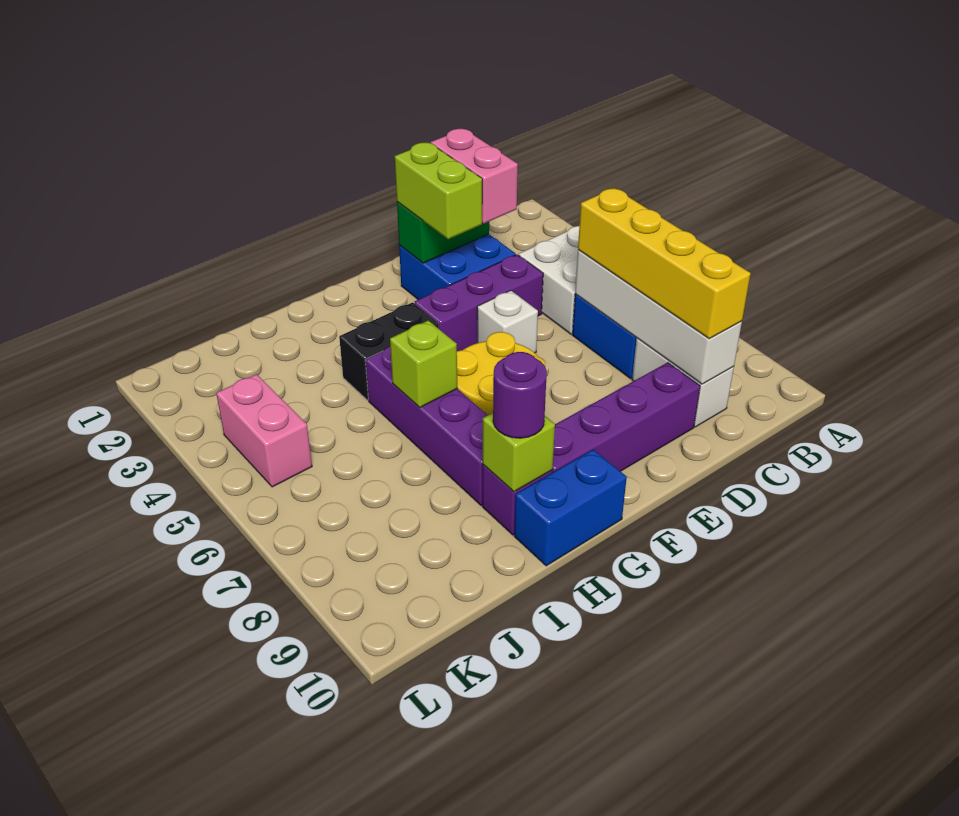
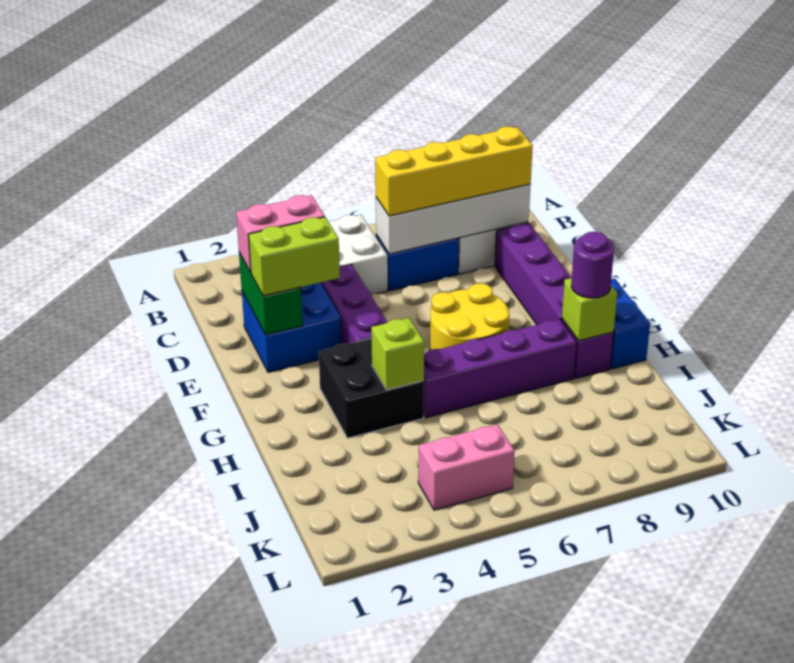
white 1x1 brick [477,290,538,353] -> none
black 1x2 brick [339,302,438,400] -> black 2x2 brick [319,338,424,438]
lime 1x1 brick [390,320,457,407] -> lime 1x1 brick moved to [371,318,424,390]

